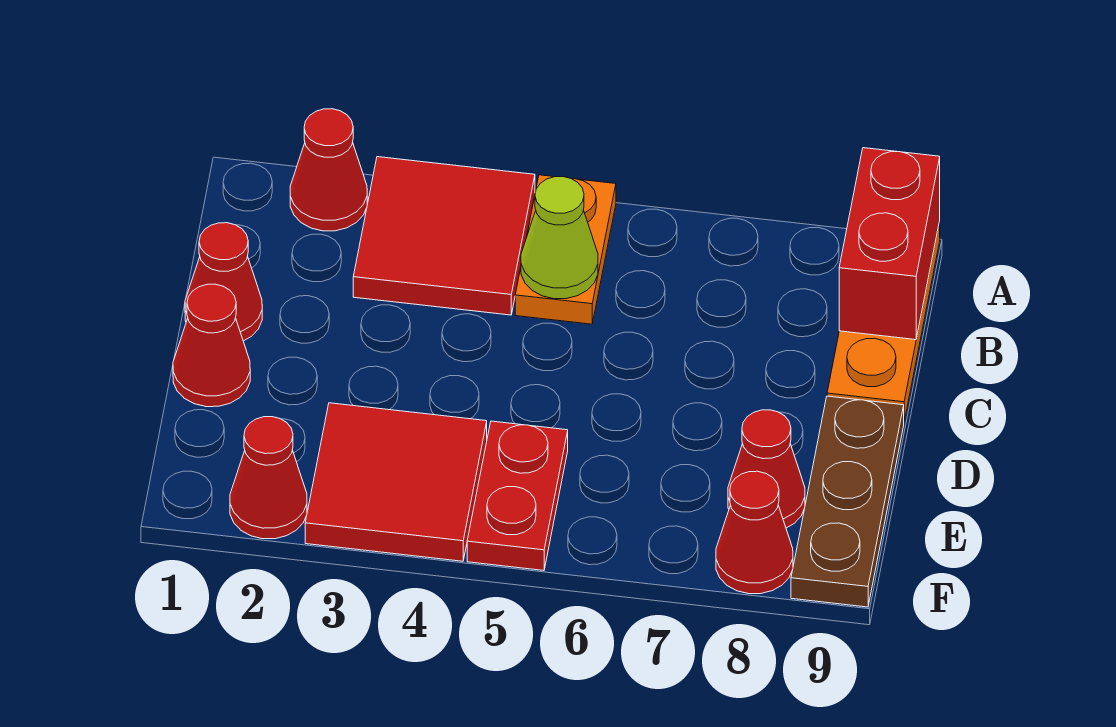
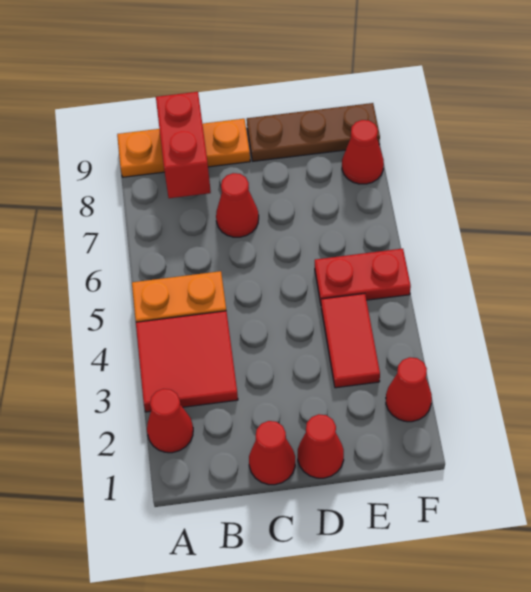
red 1x2 brick [839,148,940,340] -> red 1x2 brick turned to [156,92,211,198]
lime 1x1 cone [521,177,598,299] -> none
red 2x2 tile [305,403,487,561] -> red 1x2 tile [321,294,380,388]
red 1x1 cone [728,410,805,528] -> red 1x1 cone moved to [216,173,259,237]

